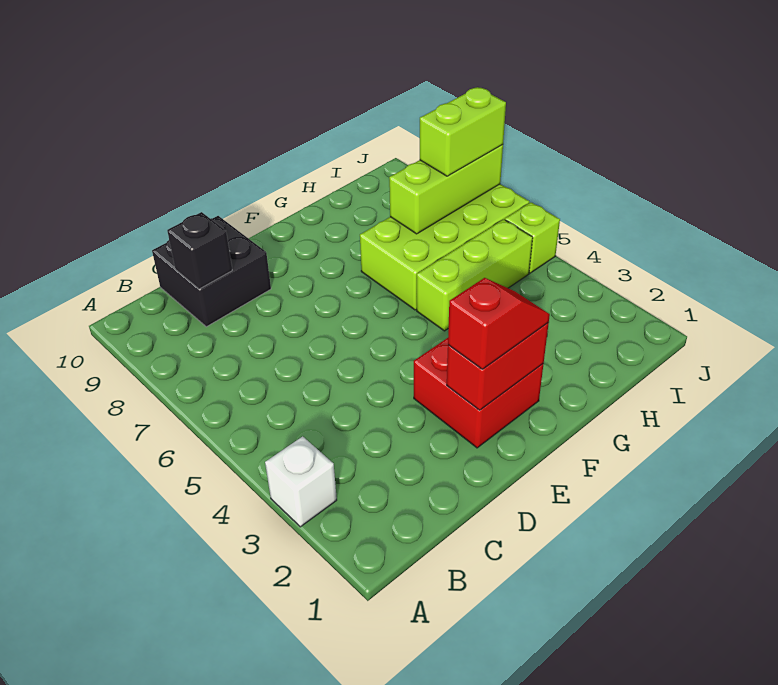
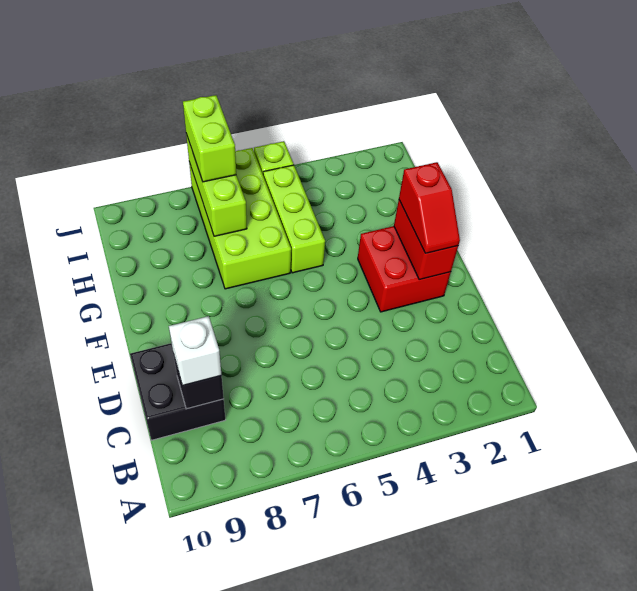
white 1x1 brick [265,436,337,527] -> white 1x1 brick moved to [169,316,222,386]
red 1x2 slope [448,278,550,369] -> red 1x2 slope turned to [399,162,460,253]

